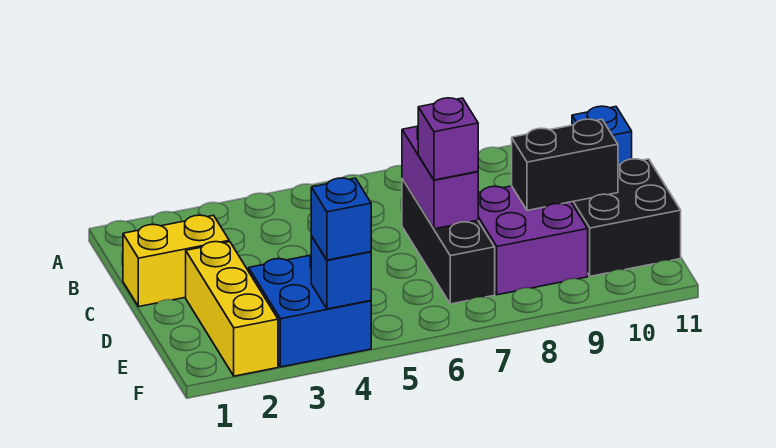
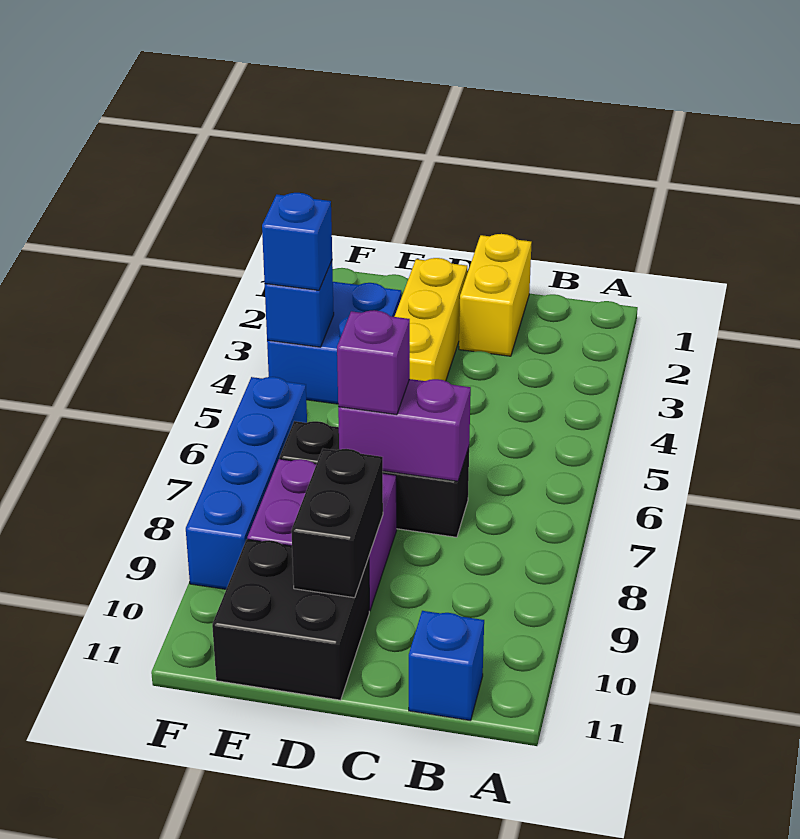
yellow 1x3 brick [186,242,278,376] -> yellow 1x3 brick turned to [395,258,467,381]
none -> blue 1x4 brick [186,377,307,589]

